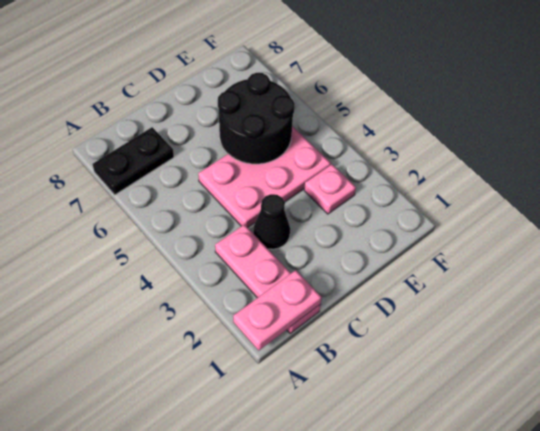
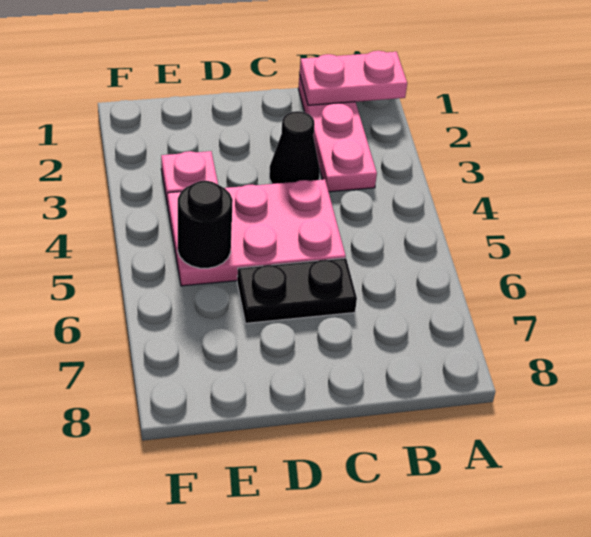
black 1x2 plate [93,127,174,195] -> black 1x2 plate moved to [237,258,357,323]
black 2x2 round brick [218,73,295,164] -> black 1x1 round brick [178,181,233,268]

